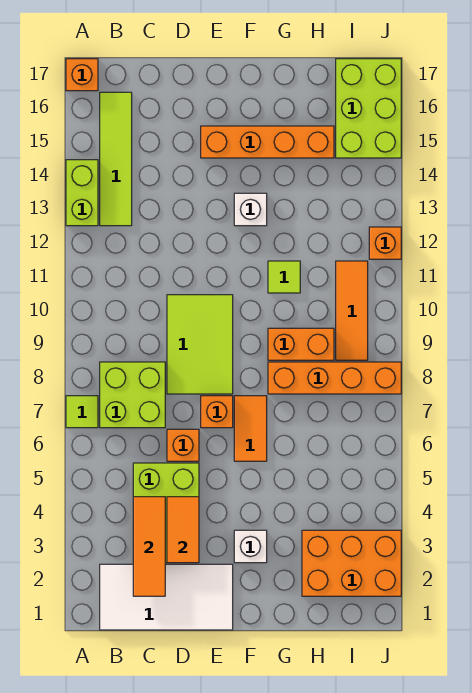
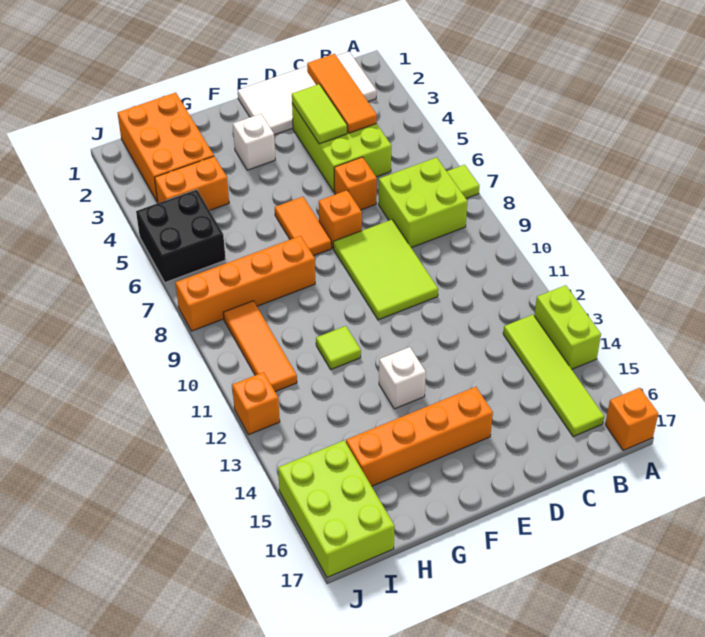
orange 1x2 tile [167,497,199,563] -> lime 1x2 tile [292,84,347,144]
orange 1x2 brick [268,328,334,360] -> orange 1x2 brick moved to [155,156,229,210]
orange 2x3 brick [302,530,401,596] -> orange 2x3 brick turned to [118,93,214,202]
none -> black 2x2 brick [136,189,226,282]

